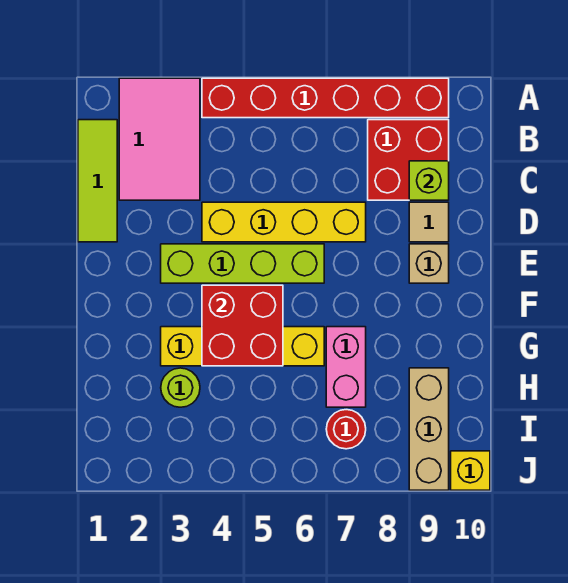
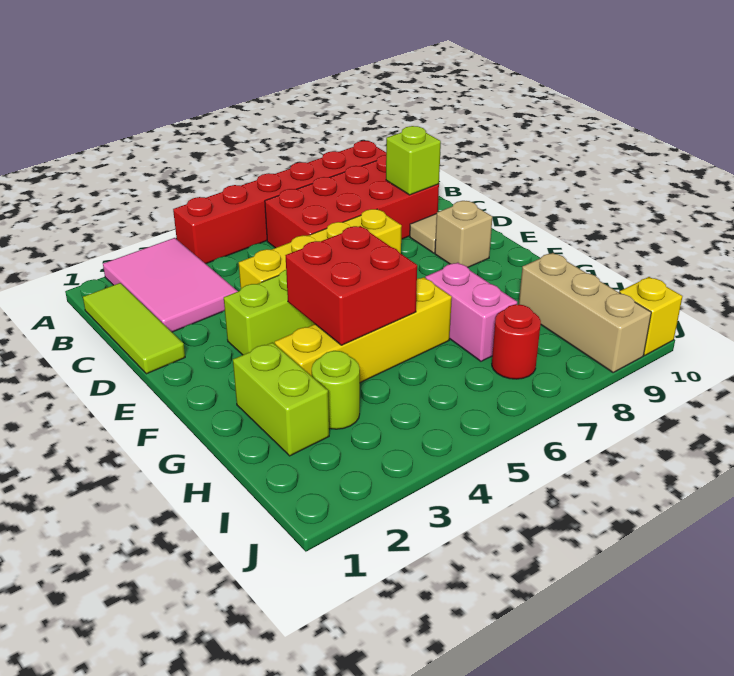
red 2x2 brick [368,120,449,200] -> red 2x4 brick [265,155,439,248]
none -> lime 1x2 brick [233,342,329,456]

